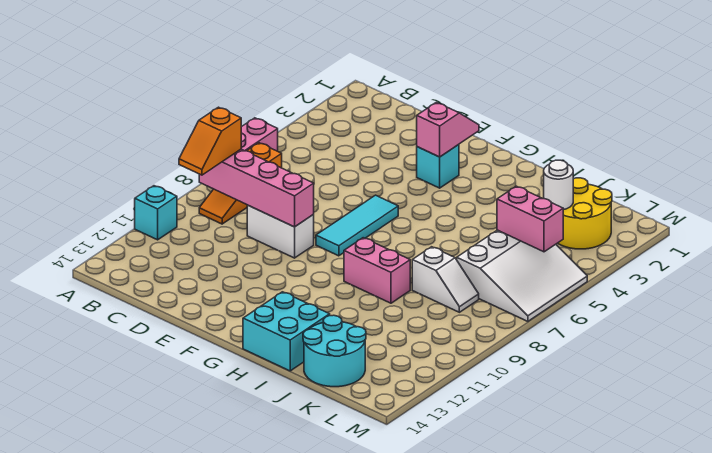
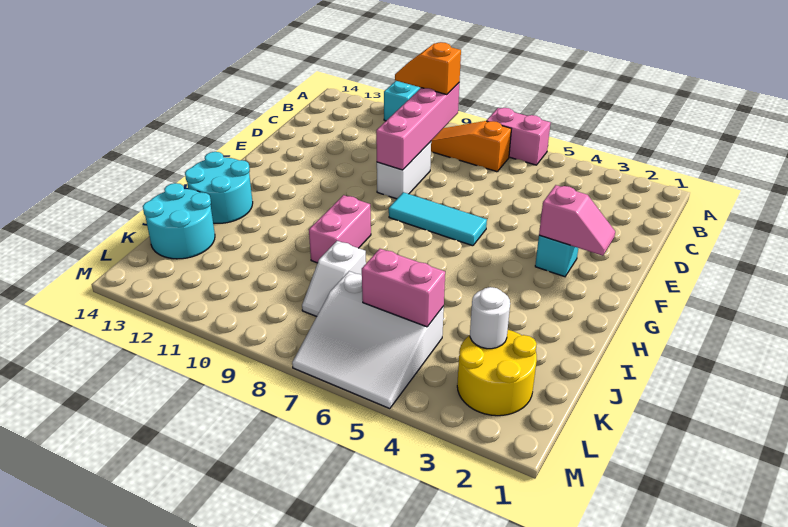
cyan 2x2 brick [243,292,330,371] -> cyan 2x2 round brick [185,152,253,223]
pink 1x2 brick [497,186,563,252] -> pink 1x2 brick turned to [362,249,445,327]

